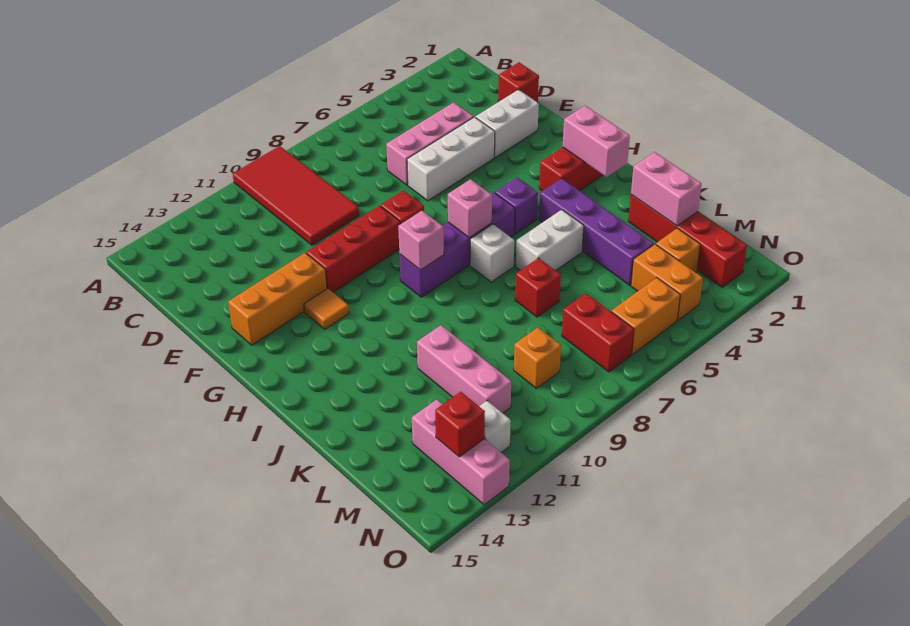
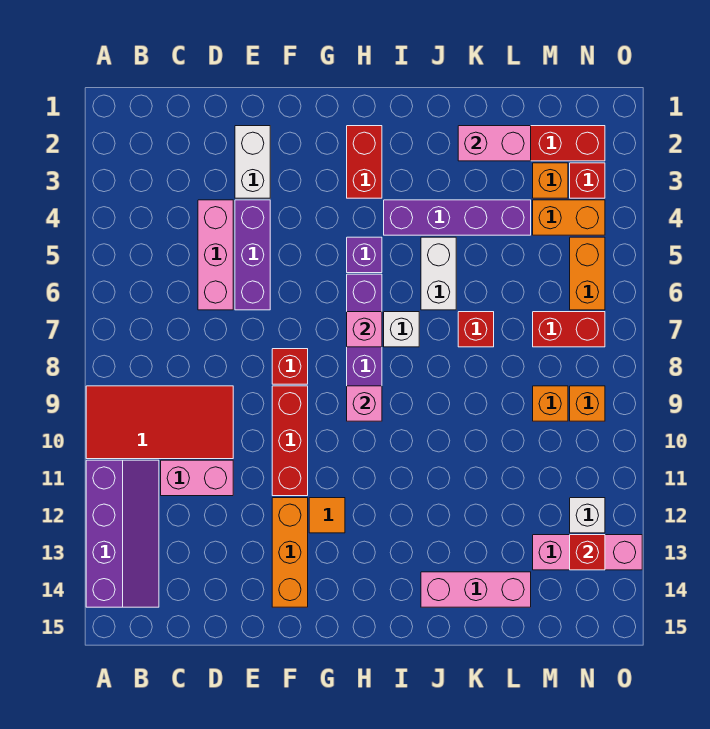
none -> purple 2x4 slope [86,460,159,607]
red 1x1 brick [498,62,539,102] -> red 1x1 brick moved to [570,163,605,198]
white 1x3 brick [407,117,495,201] -> purple 1x3 brick [235,200,270,310]
pink 1x2 brick [563,106,630,177] -> pink 1x2 brick moved to [161,460,233,496]
pink 1x3 brick [417,325,511,413] -> pink 1x3 brick moved to [421,572,531,607]
none -> orange 1x1 brick [570,386,605,421]

